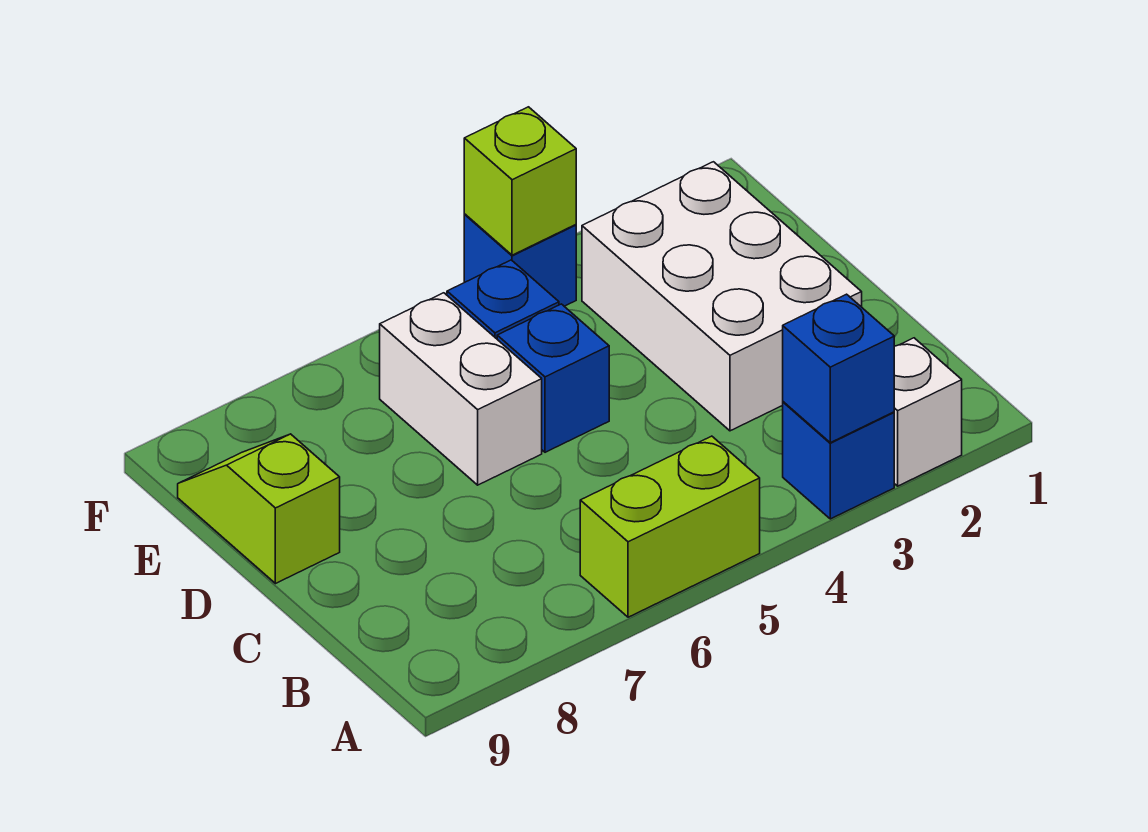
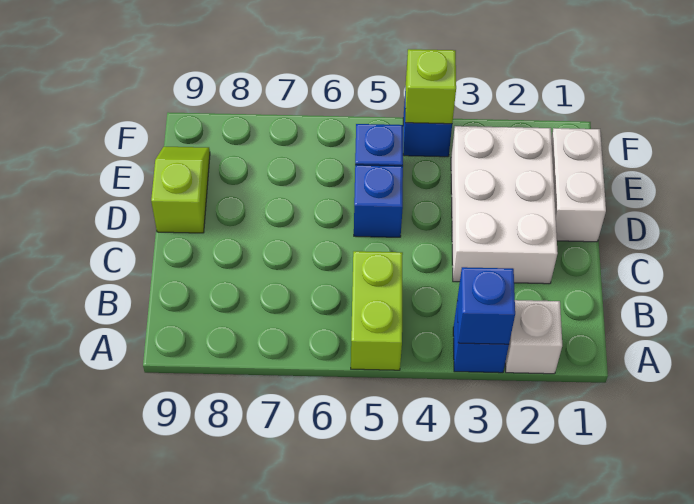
lime 1x2 brick [580,436,760,617] -> lime 1x2 brick turned to [351,251,403,370]
white 1x2 brick [380,293,542,485] -> white 1x2 brick moved to [551,128,606,242]

